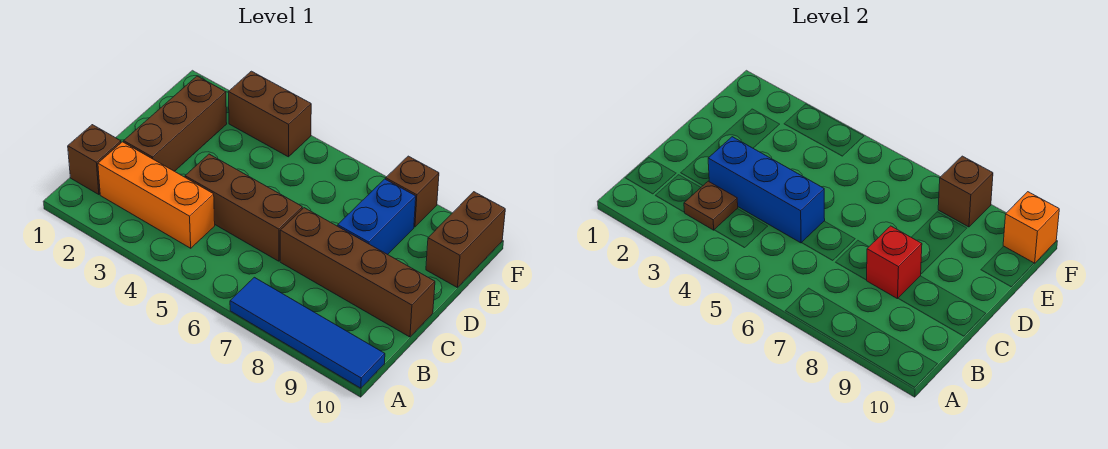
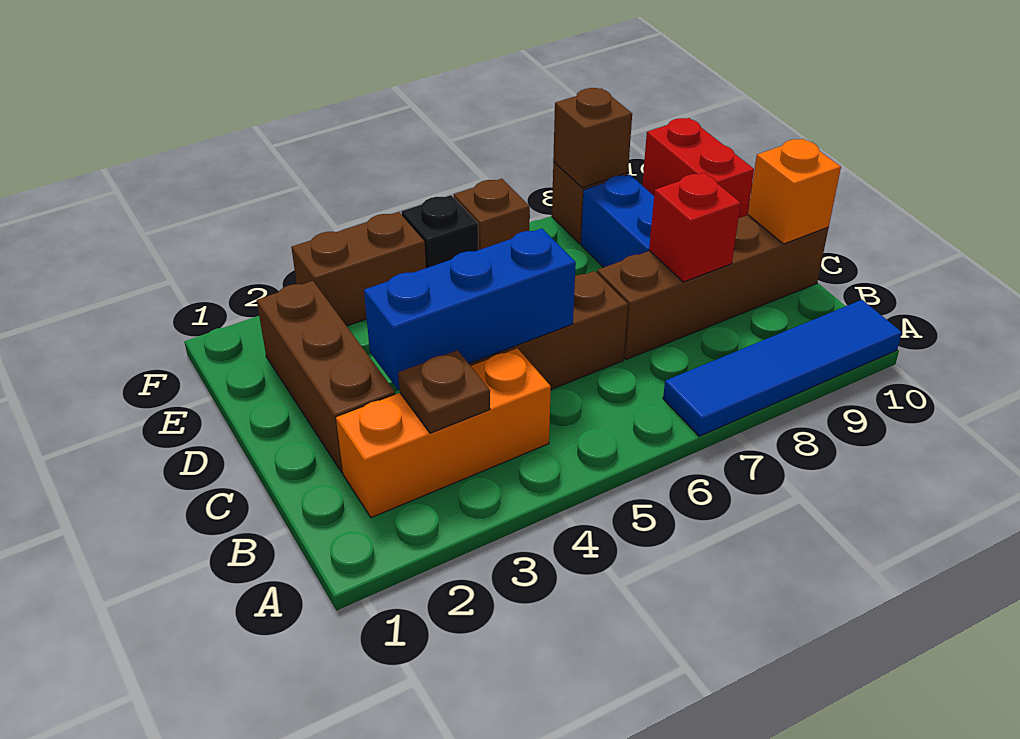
brown 1x1 brick [68,125,121,195] -> brown 1x1 brick moved to [454,179,530,250]
brown 1x2 brick [426,192,505,288] -> red 1x2 brick [642,118,754,218]
none -> black 1x1 brick [401,195,479,268]
orange 1x1 brick [1003,192,1059,263] -> orange 1x1 brick moved to [748,139,841,244]

